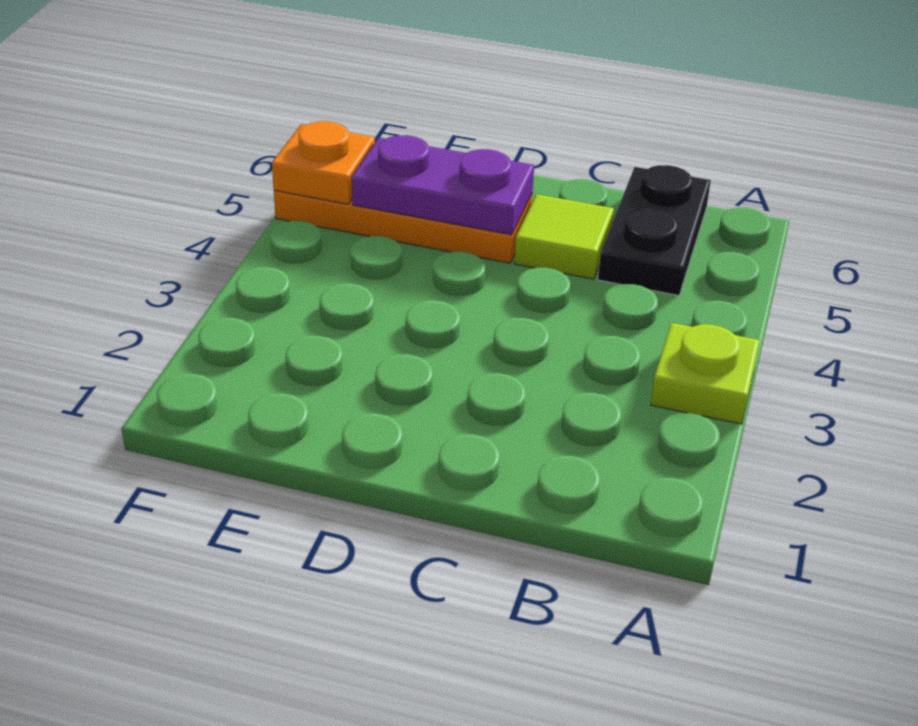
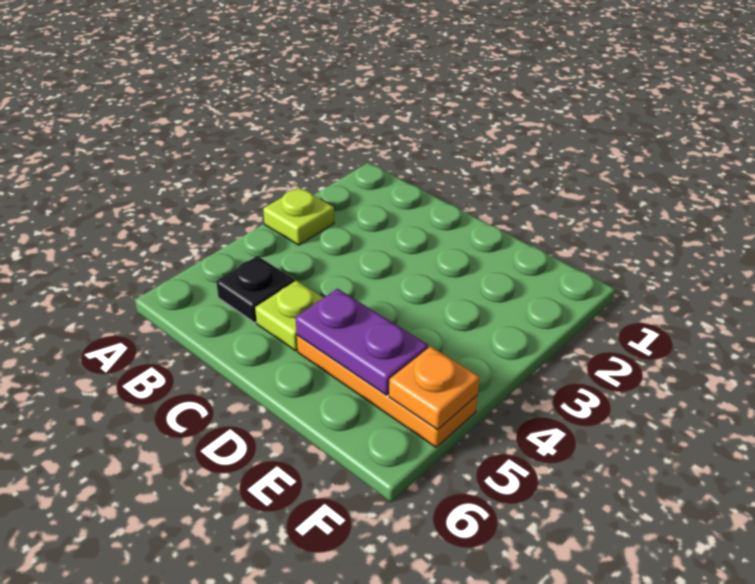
black 1x2 plate [598,165,711,295] -> black 1x1 plate [216,256,294,323]
lime 1x1 tile [514,194,614,279] -> lime 1x1 plate [255,281,323,351]

